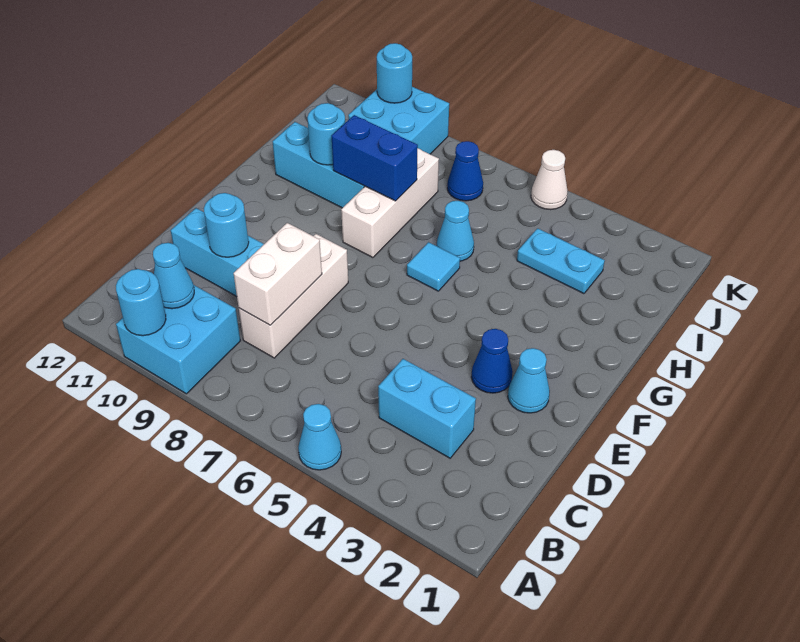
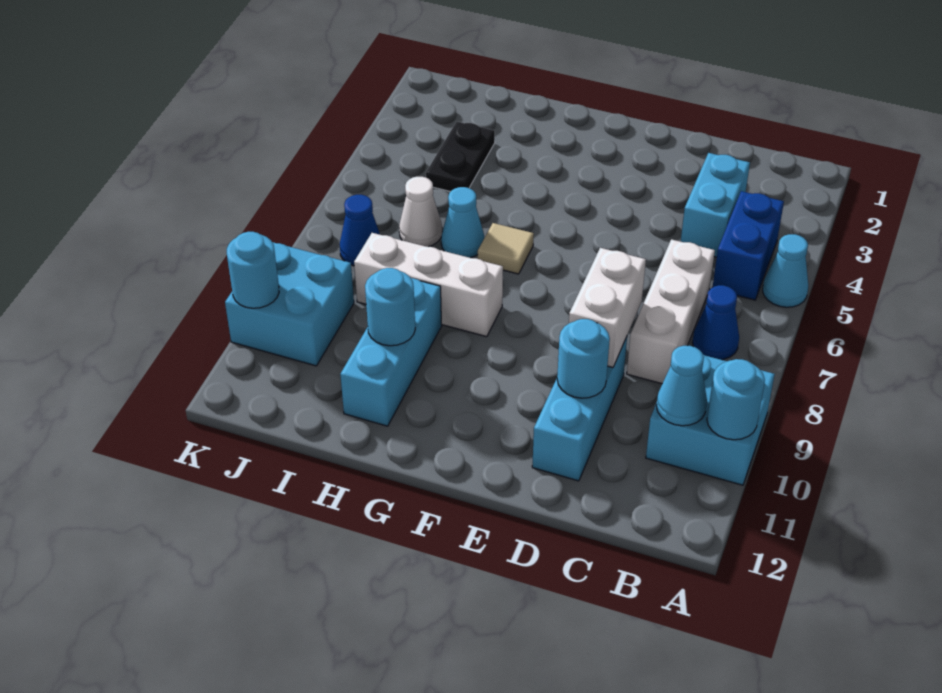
white 1x3 brick [239,234,348,358] -> white 1x3 brick turned to [627,239,715,384]
white 1x2 brick [234,223,322,325] -> white 1x2 brick turned to [569,248,646,367]
cyan 1x1 cone [508,348,550,413] -> none
blue 1x1 cone [471,329,513,393] -> blue 1x1 cone moved to [692,285,739,360]
cyan 1x1 tile [407,242,460,291] -> tan 1x1 tile [478,223,534,274]
blue 1x2 brick [332,115,418,201] -> blue 1x2 brick moved to [713,191,784,300]
cyan 1x2 plate [517,228,605,294] -> black 1x2 plate [426,122,495,192]
white 1x1 cone [531,150,568,210] -> white 1x1 cone moved to [399,177,442,247]

